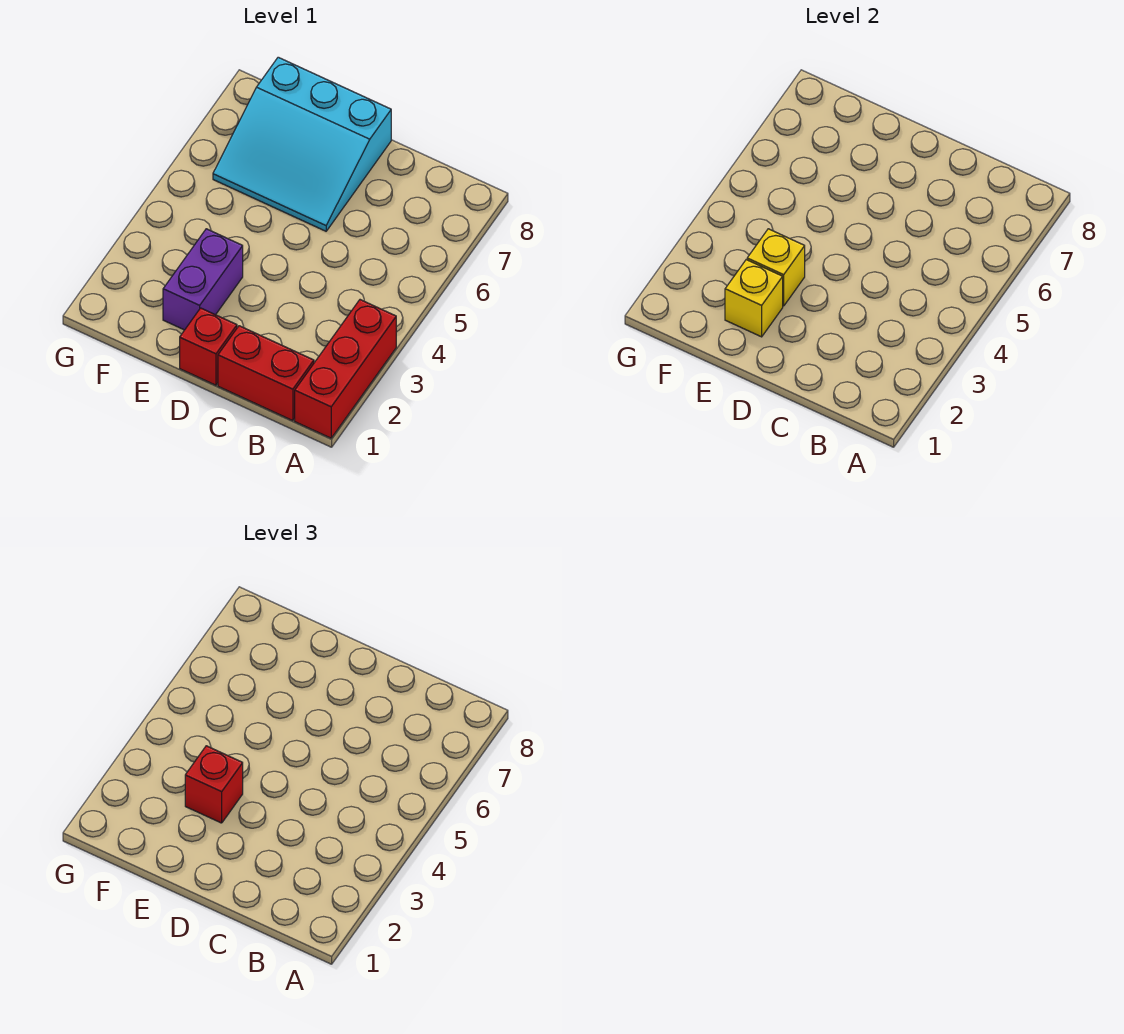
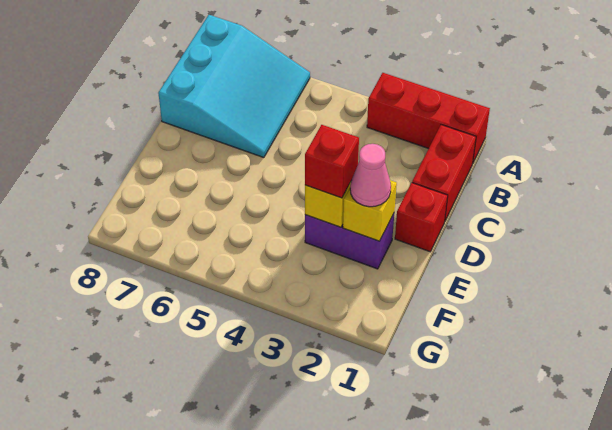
cyan 3x3 slope [213,57,391,231] -> cyan 3x3 slope moved to [158,15,310,158]
none -> pink 1x1 cone [350,144,391,207]

